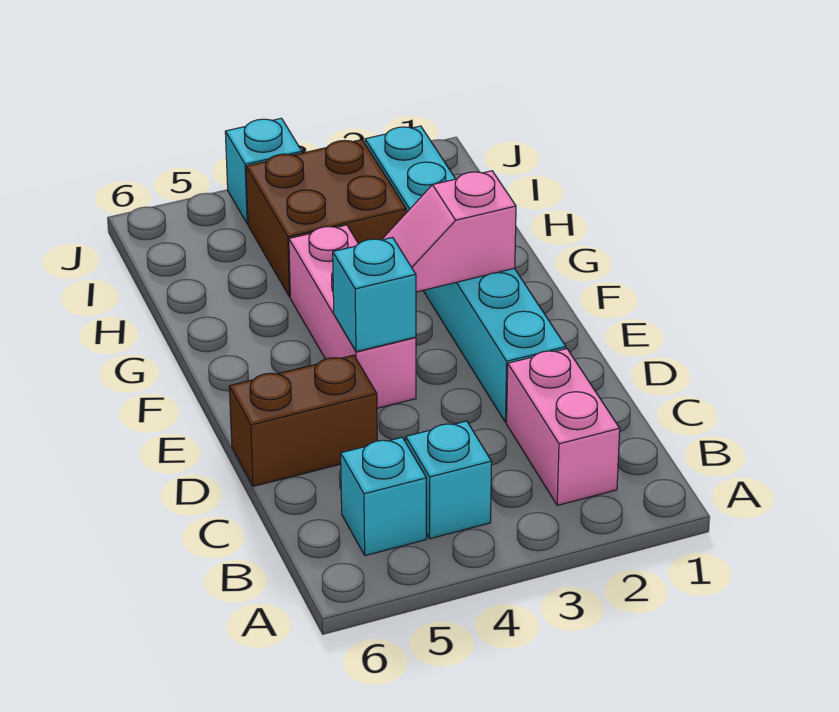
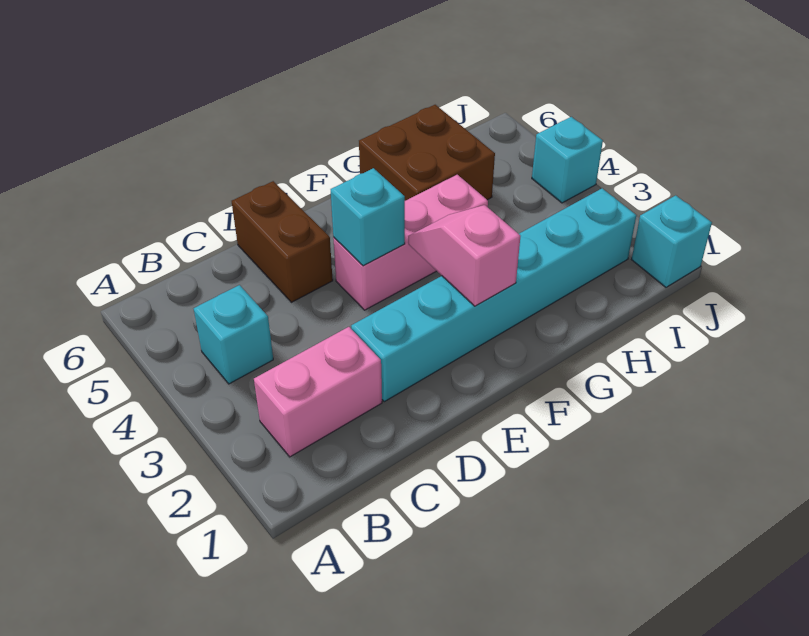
cyan 1x1 brick [341,437,426,556] -> cyan 1x1 brick moved to [632,195,712,287]
brown 2x2 brick [246,140,406,297] -> brown 2x2 brick moved to [359,105,495,201]

